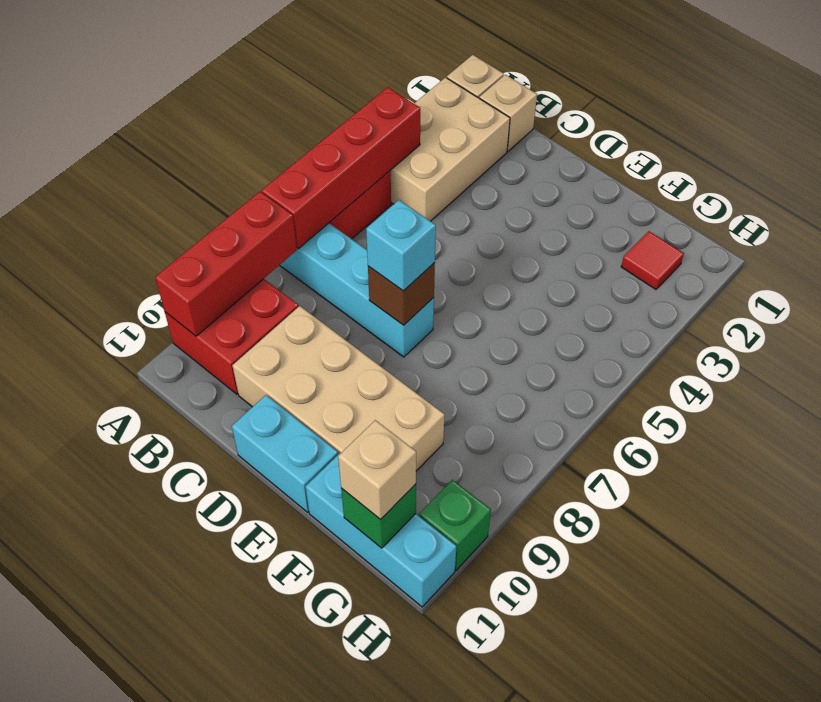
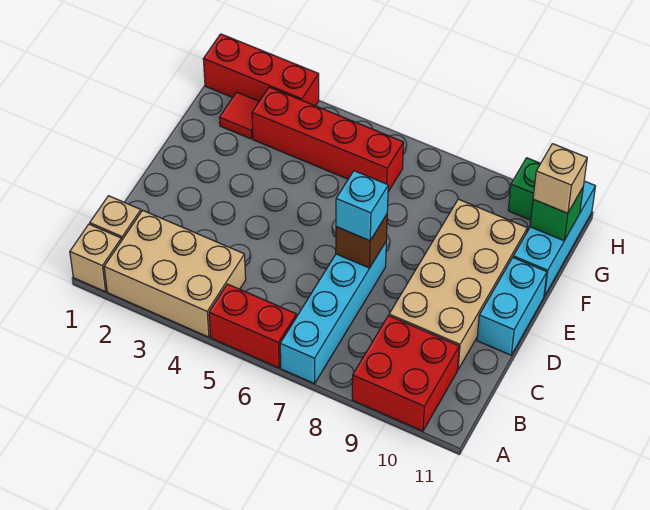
red 1x4 brick [262,87,420,249] -> red 1x4 brick moved to [252,87,404,192]
red 1x3 brick [155,192,297,336] -> red 1x3 brick moved to [203,34,319,106]

